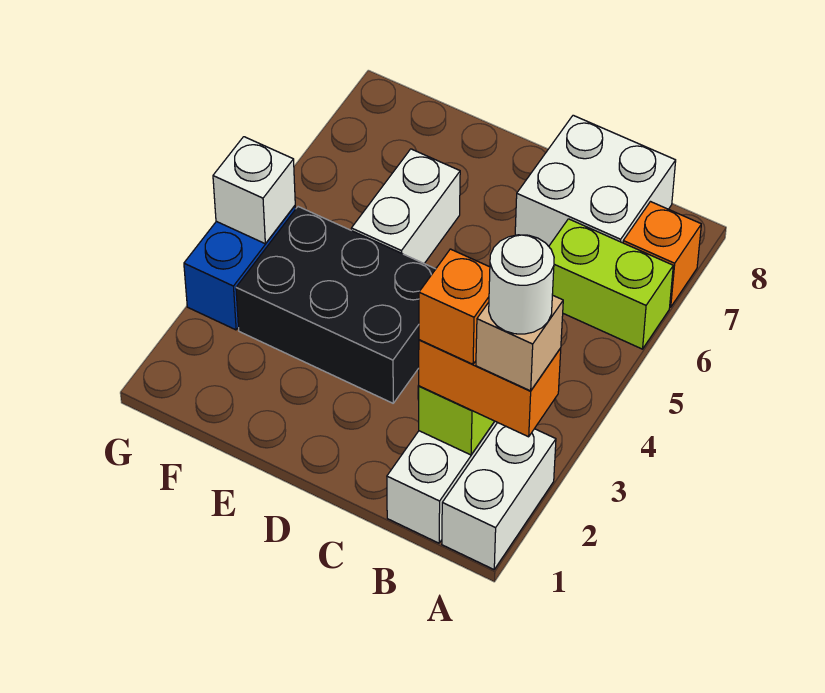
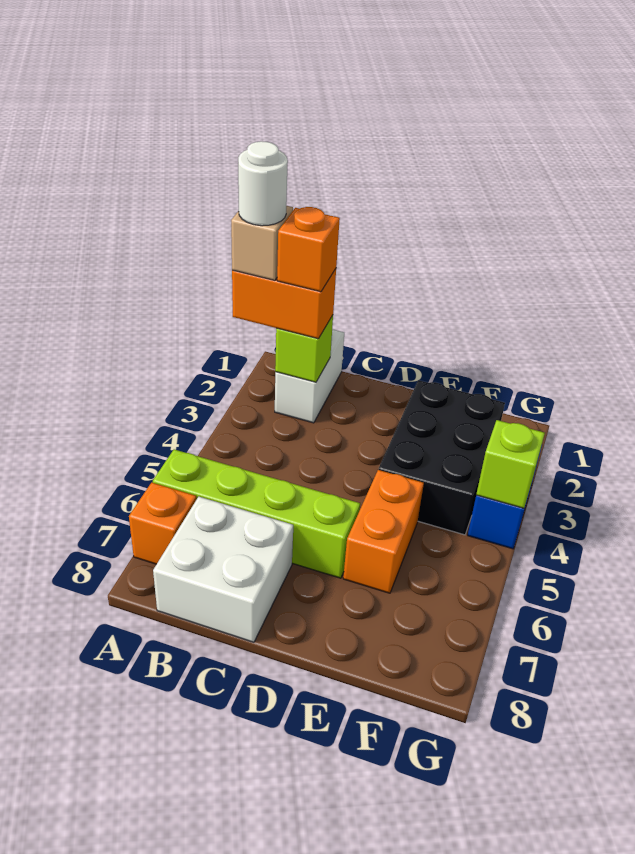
white 1x2 brick [442,423,556,569] -> none
lime 1x2 brick [549,219,673,349] -> lime 1x4 brick [153,449,360,578]
black 2x3 brick [236,207,435,403] -> black 2x3 brick turned to [379,380,505,535]
white 1x2 brick [351,149,460,263] -> orange 1x2 brick [343,470,424,593]
white 1x1 brick [213,137,295,243] -> lime 1x1 brick [476,420,545,508]

